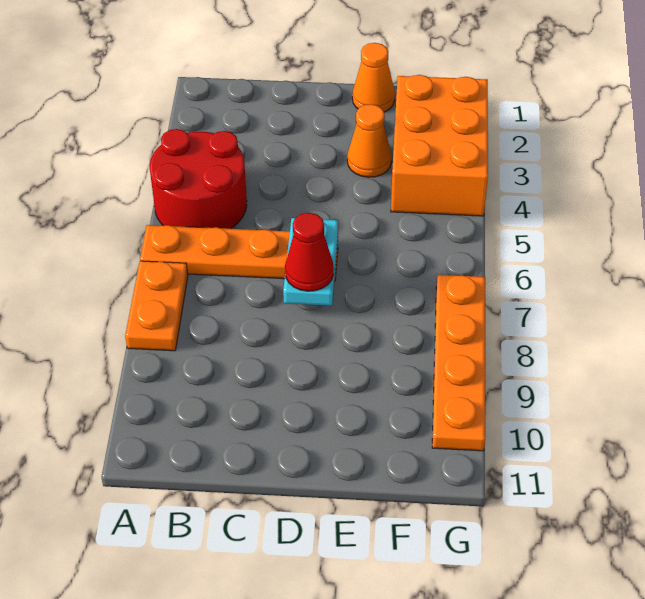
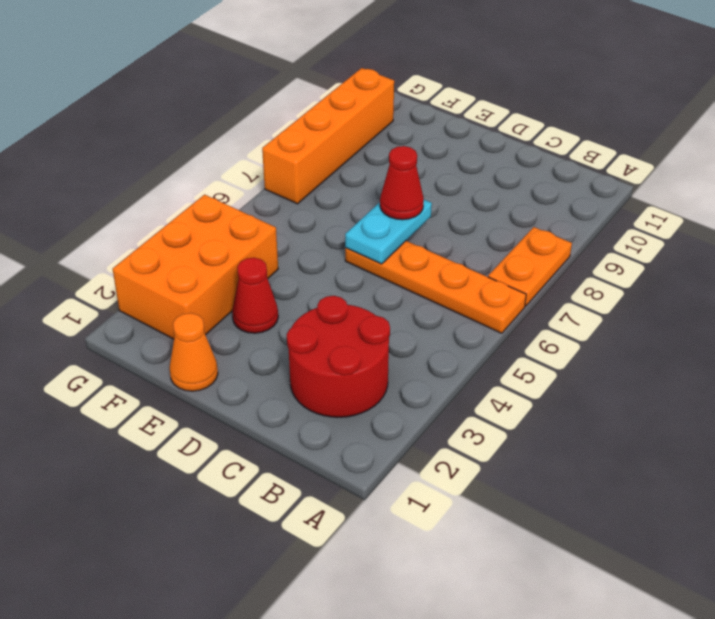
red 2x2 round brick [150,129,247,229] -> red 2x2 round brick moved to [287,296,390,417]
orange 1x1 cone [347,104,391,177] -> red 1x1 cone [232,258,278,333]
orange 1x4 plate [432,275,485,451] -> orange 1x4 brick [262,68,394,204]

